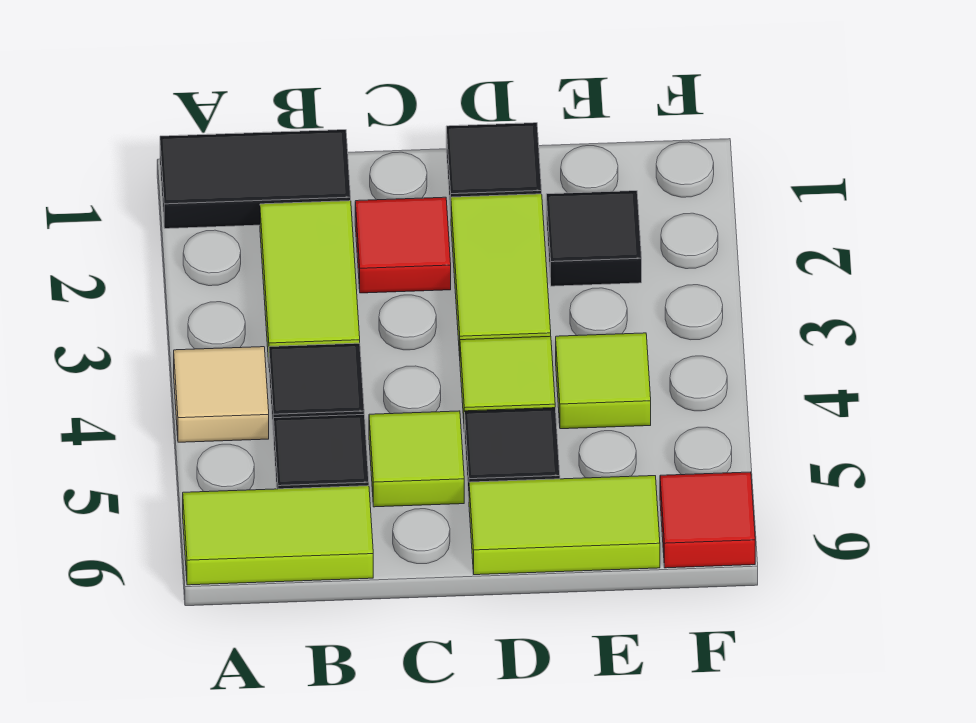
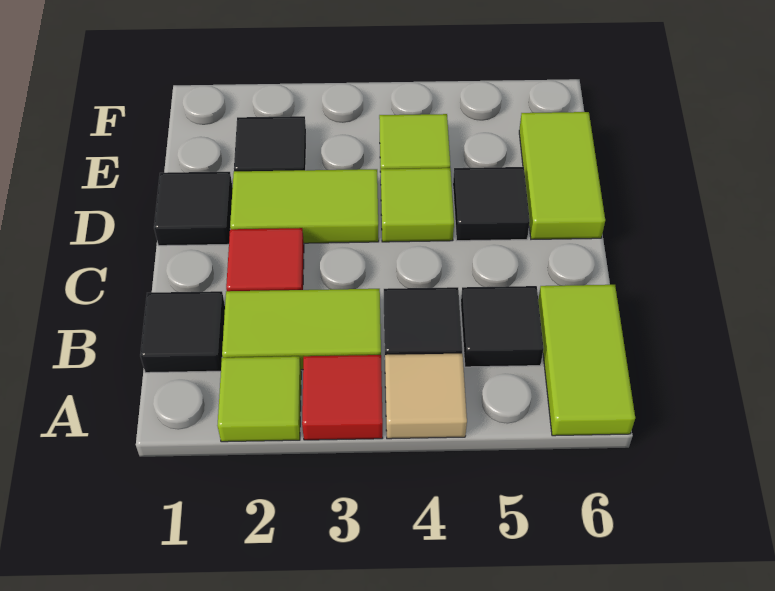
black 1x2 tile [160,130,351,229] -> black 1x1 tile [140,291,225,373]
lime 1x1 tile [369,411,464,507] -> lime 1x1 tile moved to [217,356,301,442]
red 1x1 tile [660,472,755,568] -> red 1x1 tile moved to [302,355,383,440]

